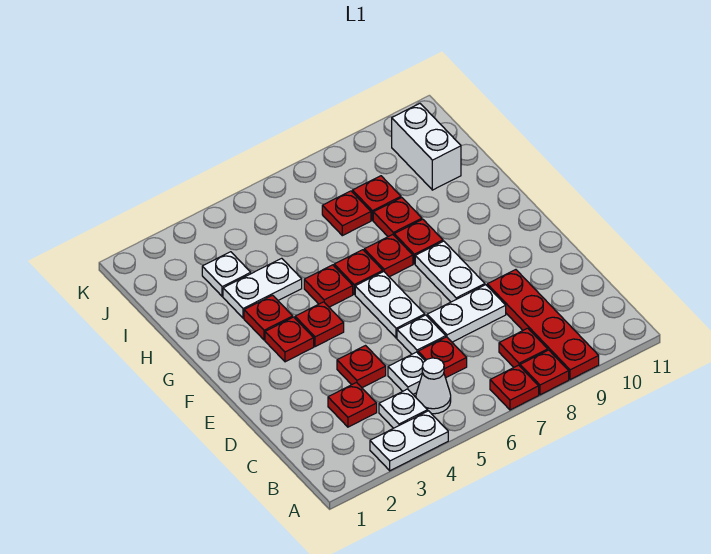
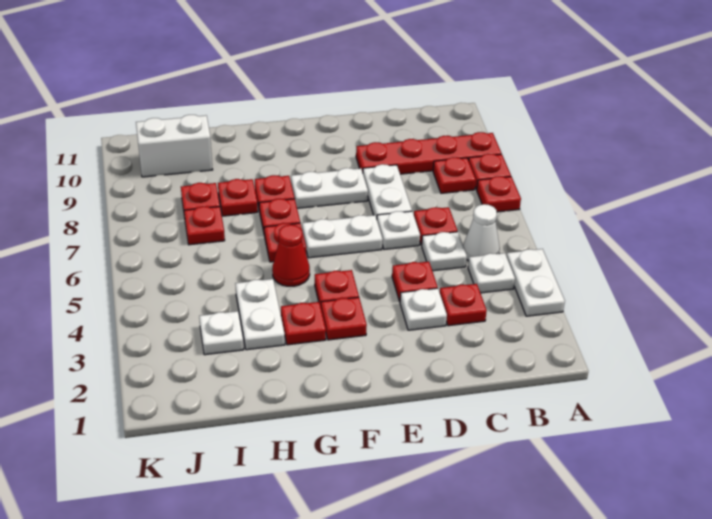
none -> white 1x1 plate [400,288,447,330]
red 1x1 plate [304,265,353,307] -> red 1x1 cone [272,225,310,286]

